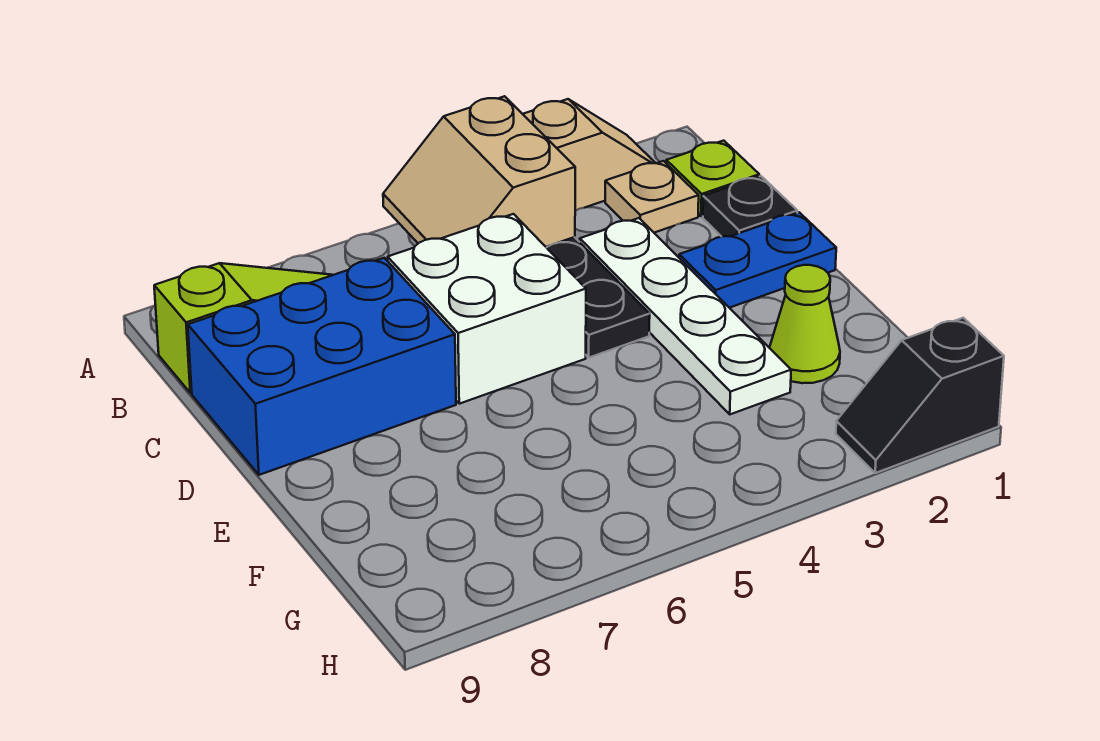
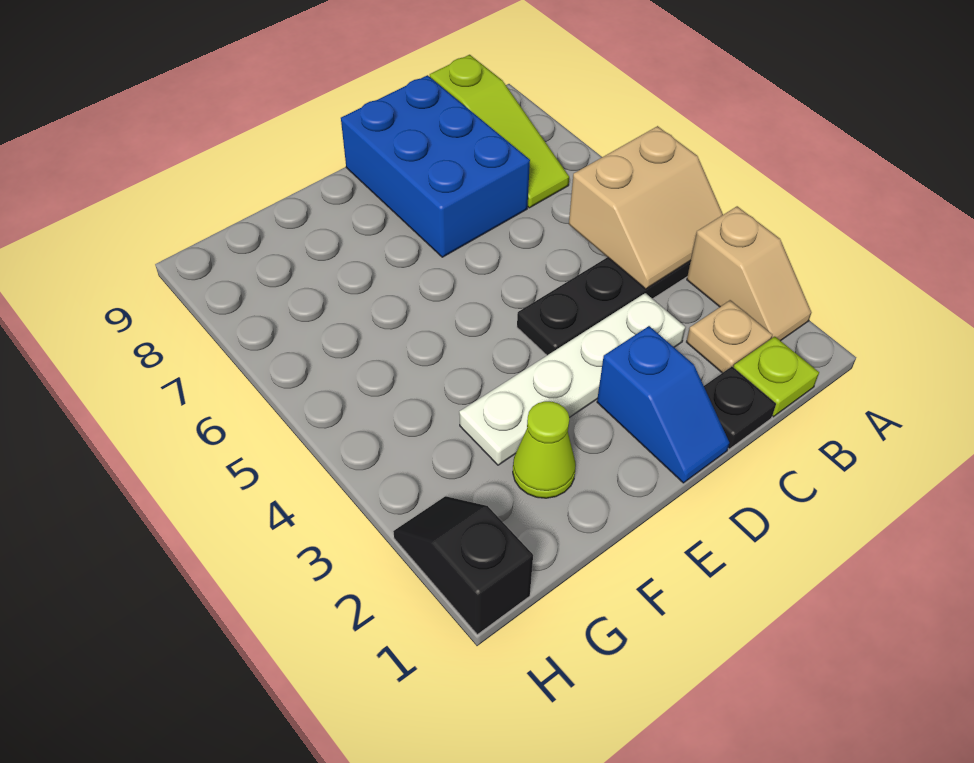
tan 2x2 slope [383,96,575,247] -> tan 2x2 slope turned to [569,126,723,289]
white 2x2 brick [388,214,586,404] -> none
blue 1x2 plate [679,212,836,308] -> blue 1x2 slope [597,326,729,483]

